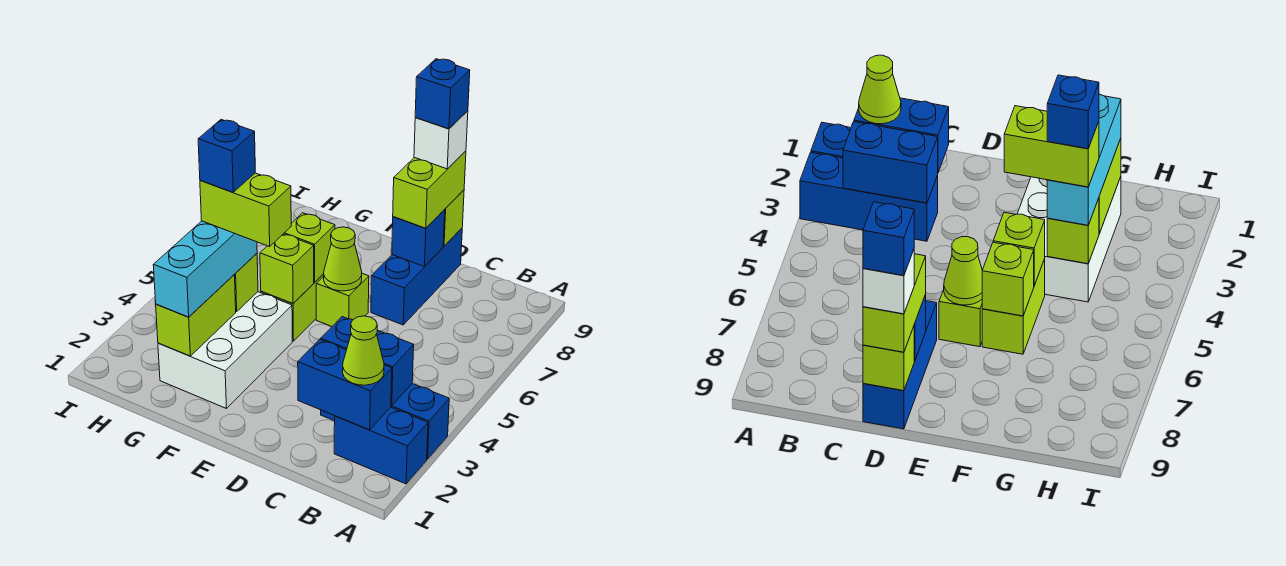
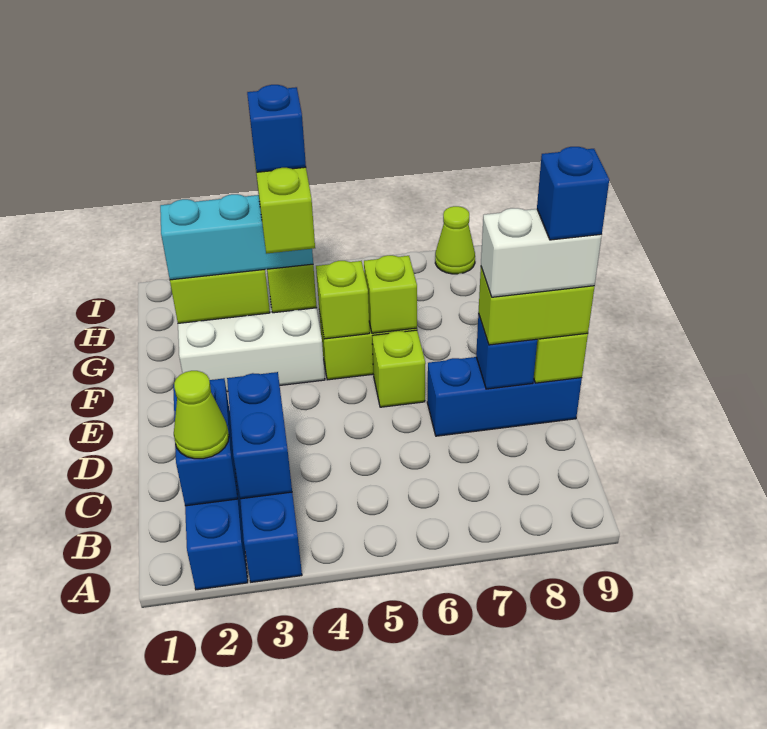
white 1x1 brick [414,111,468,169] -> white 1x2 brick [481,208,602,297]
lime 1x1 cone [324,227,362,291] -> lime 1x1 cone moved to [435,206,475,274]

